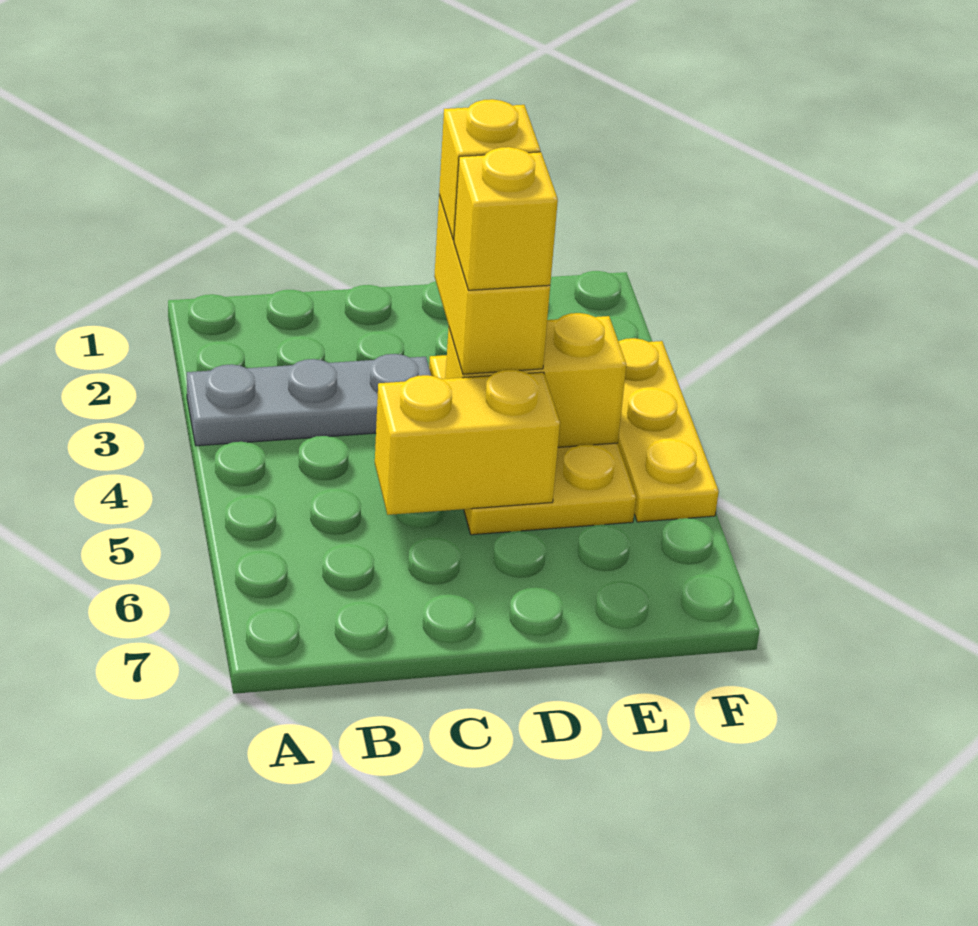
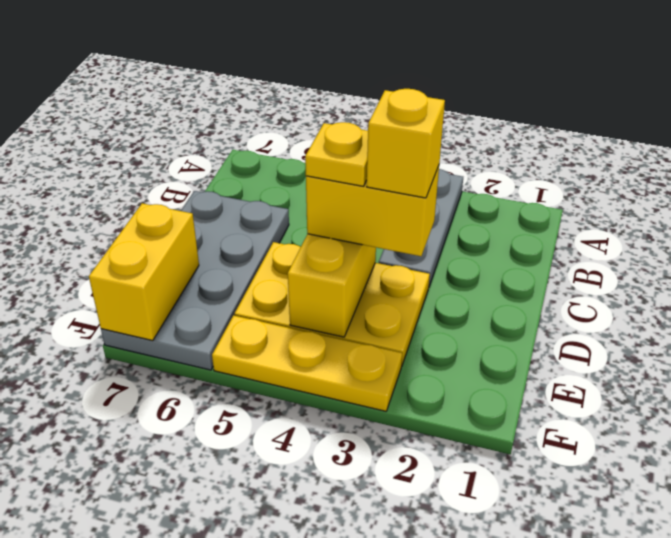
yellow 1x2 brick [375,370,560,515] -> yellow 1x2 brick moved to [89,203,199,341]
none -> grey 2x4 plate [101,191,289,370]
yellow 1x1 brick [454,147,558,290] -> yellow 1x1 plate [305,122,368,186]

